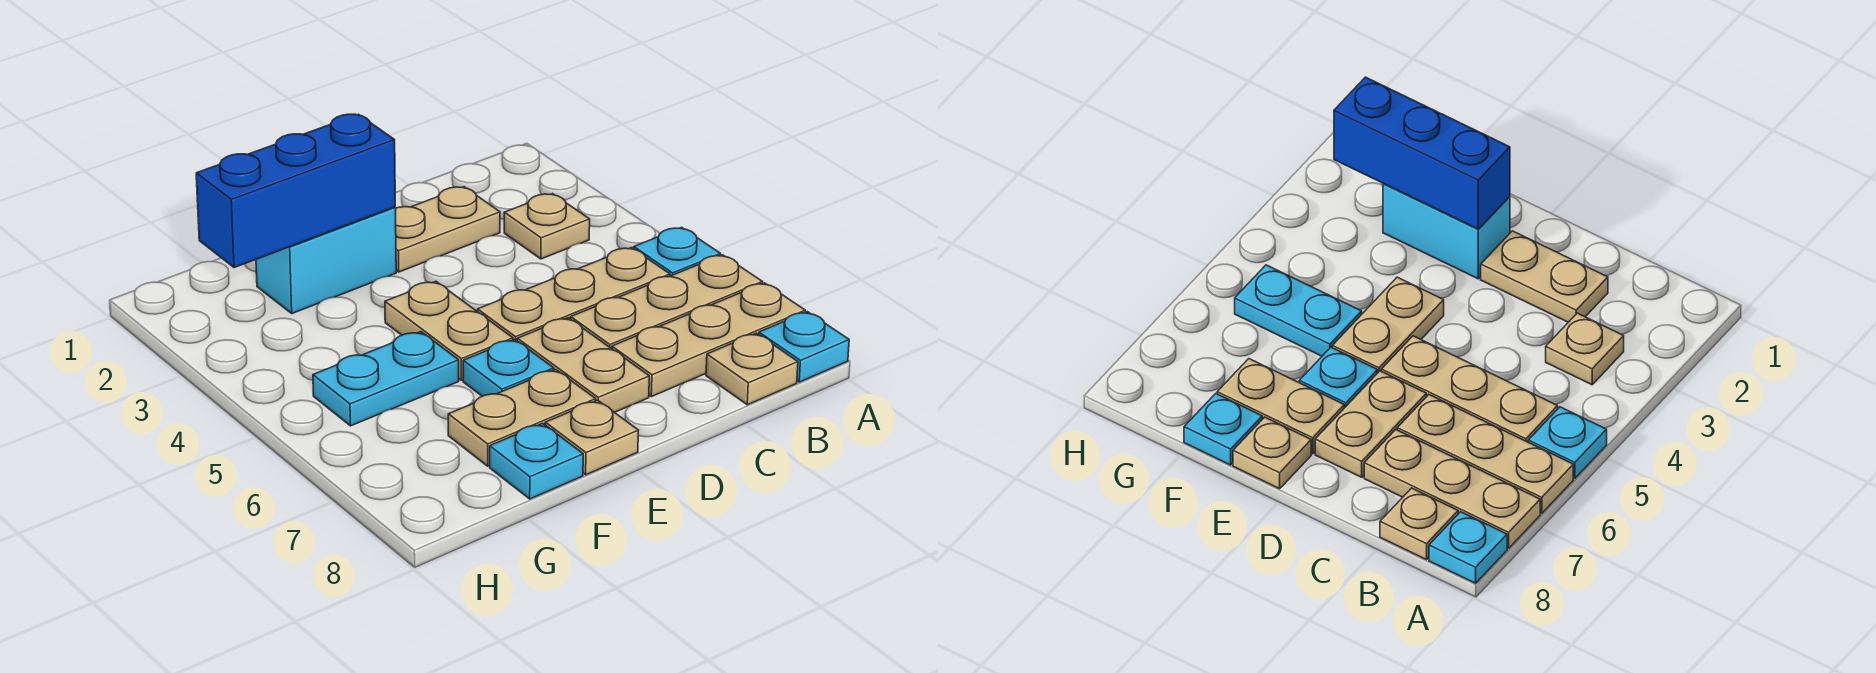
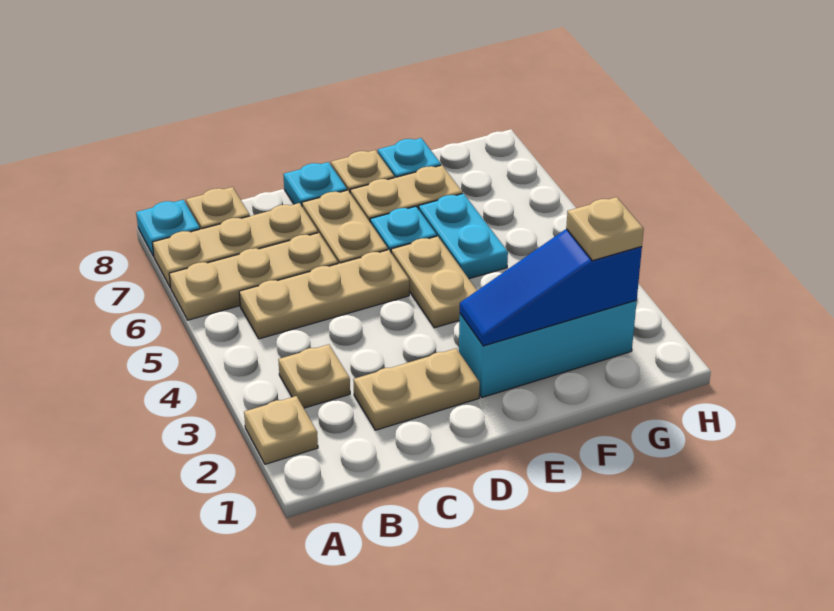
none -> tan 1x1 plate [244,396,318,464]
cyan 1x1 plate [634,227,721,276] -> cyan 1x1 plate moved to [283,162,347,206]
cyan 1x2 brick [256,207,396,313] -> cyan 1x3 brick [459,301,637,397]
blue 1x3 brick [196,114,395,268] -> blue 1x3 slope [460,229,642,346]
cyan 1x2 plate [313,332,459,426] -> cyan 1x2 plate turned to [419,194,508,279]
none -> tan 1x1 plate [566,197,644,261]

